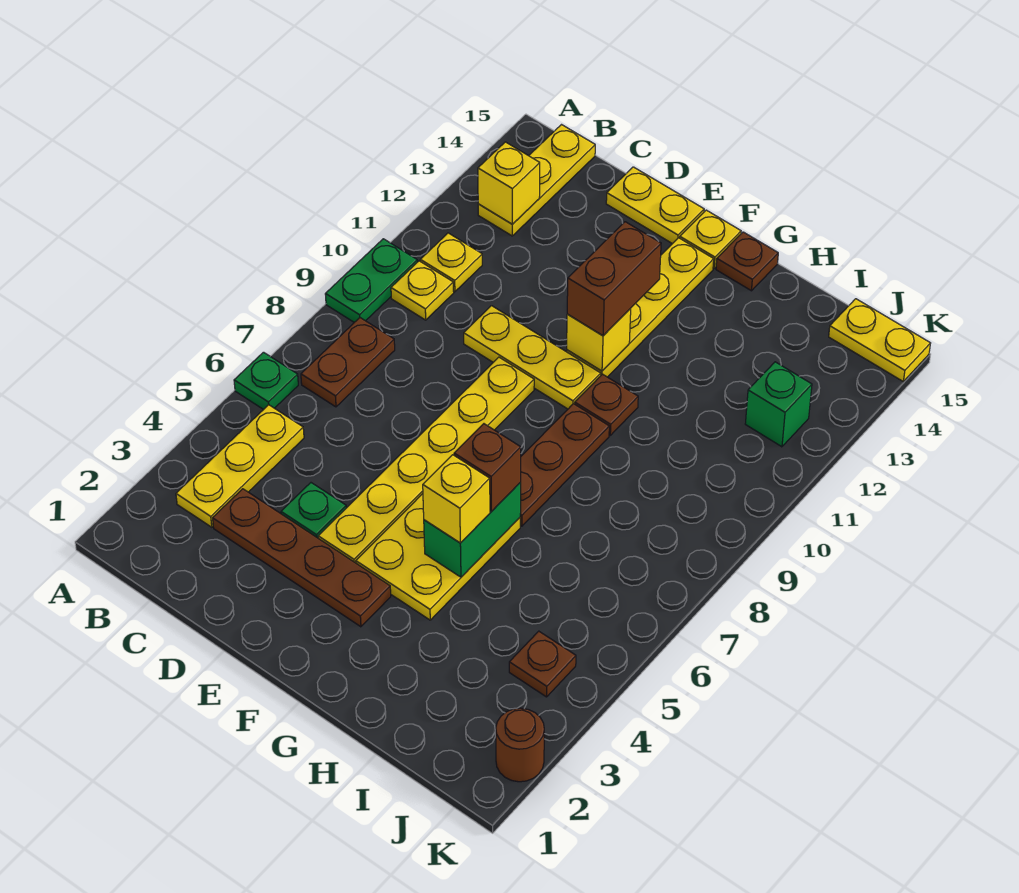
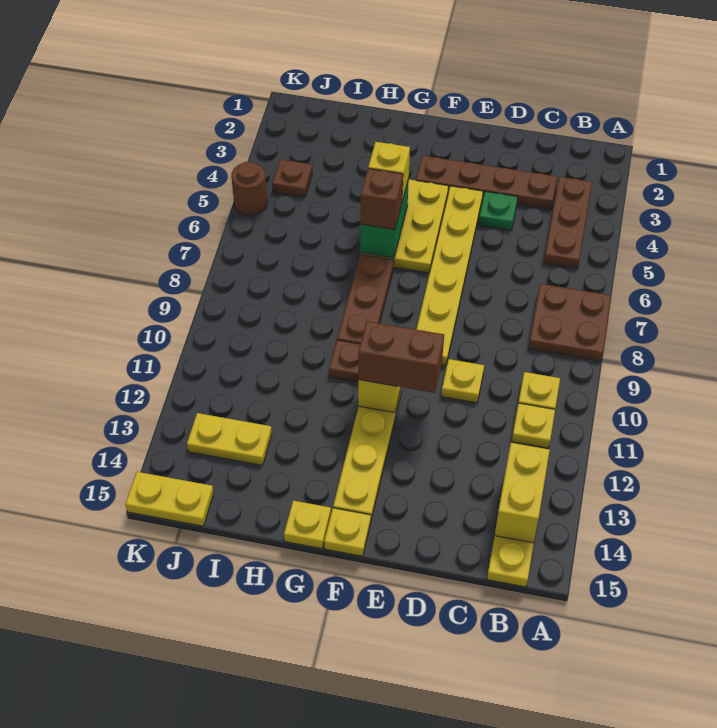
green 1x1 plate [234,352,298,410] -> none
green 1x2 plate [325,239,417,322] -> none
yellow 1x3 plate [176,405,304,527] -> brown 1x3 plate [544,177,592,269]
brown 1x2 plate [301,318,395,407] -> brown 2x2 plate [528,284,612,361]
yellow 1x1 brick [478,142,540,224] -> yellow 1x2 brick [495,443,550,543]
yellow 1x3 plate [464,306,601,409] -> yellow 1x1 plate [442,359,484,403]
yellow 1x2 plate [606,167,704,244] -> yellow 1x2 plate moved to [187,413,272,465]
brown 1x2 brick [567,222,661,336] -> brown 1x2 brick turned to [358,321,444,393]
brown 1x1 plate [716,232,778,291] -> yellow 1x1 plate [284,501,331,549]
green 1x1 brick [745,362,812,447] -> none
brown 1x1 round brick [496,708,544,782] -> brown 1x1 round brick moved to [231,162,267,215]

